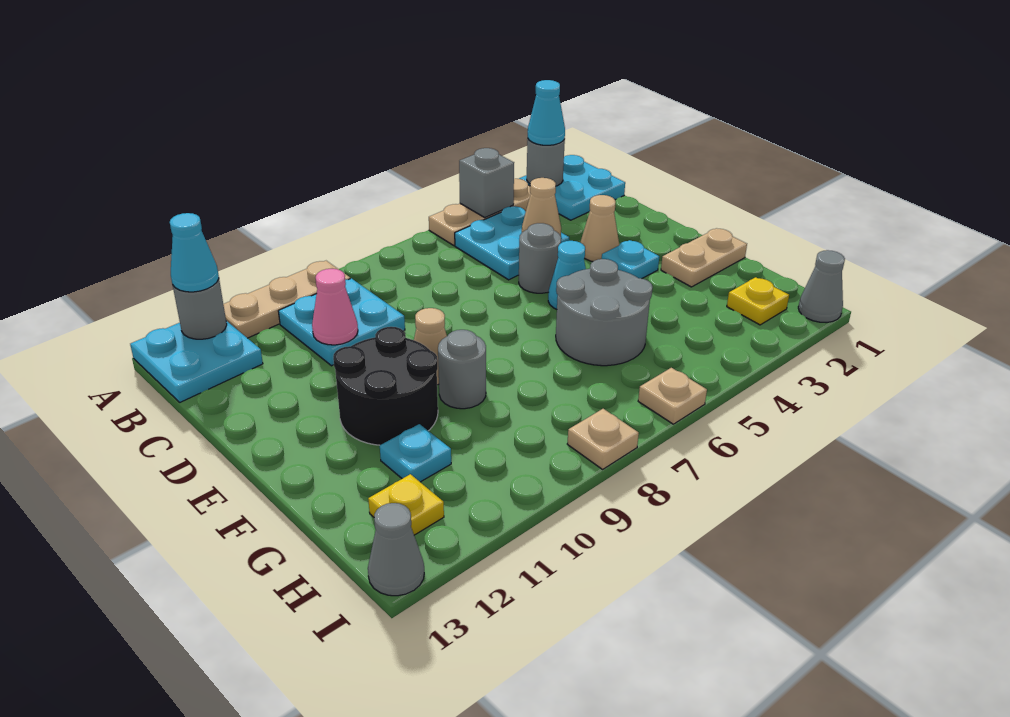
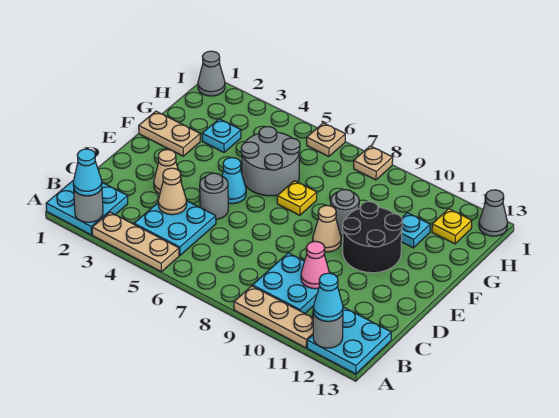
grey 1x1 brick [459,148,514,217] -> none
cyan 1x1 plate [602,240,659,278] -> cyan 1x1 plate moved to [202,119,241,152]
yellow 1x1 plate [727,277,789,325] -> yellow 1x1 plate moved to [277,181,317,215]

